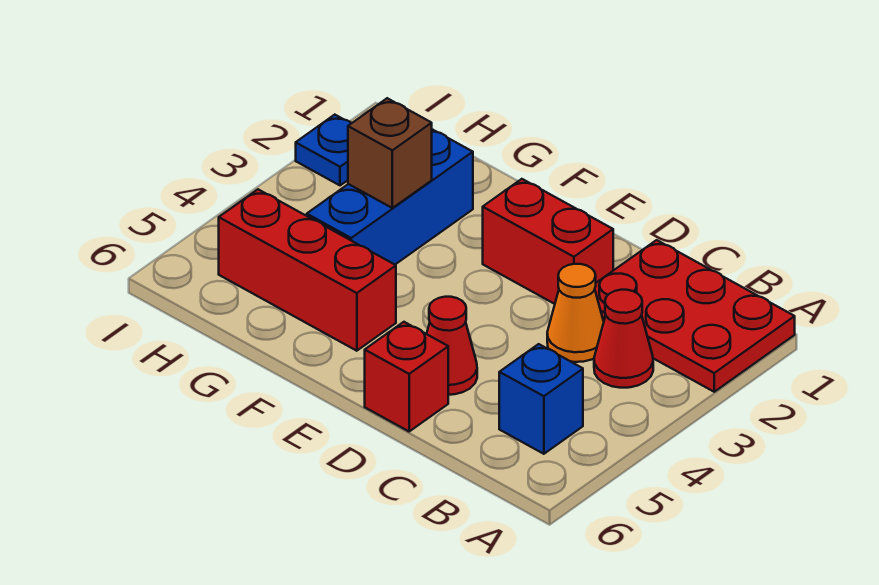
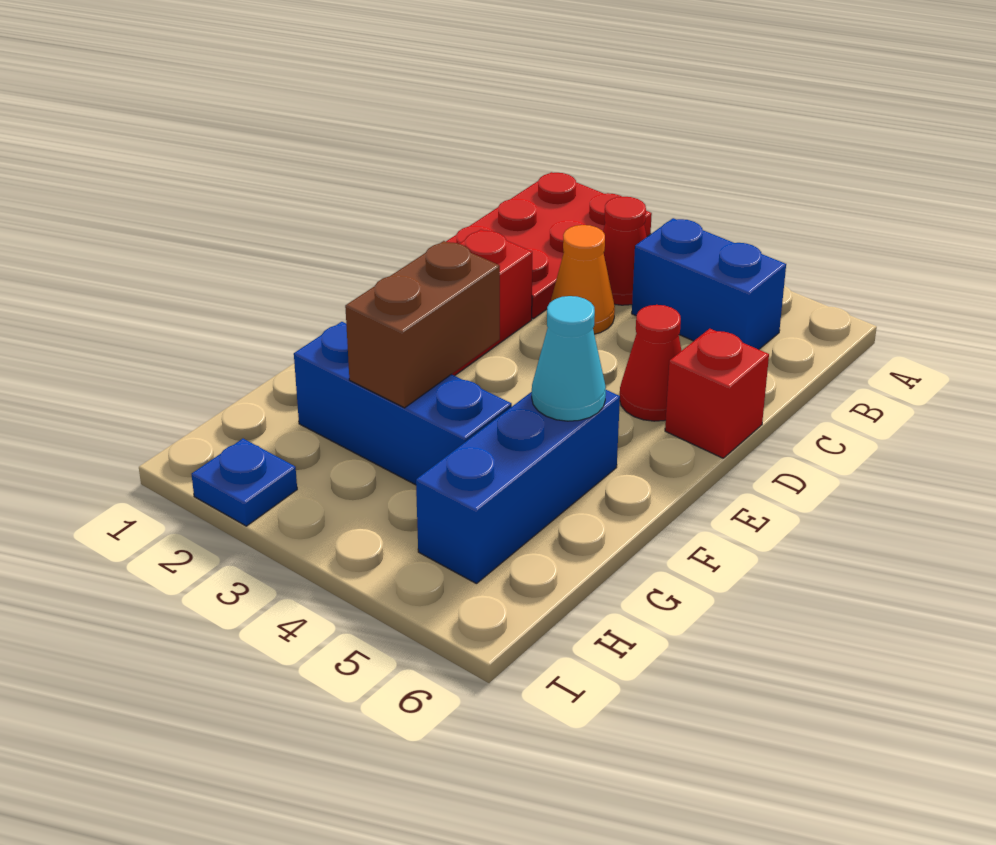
blue 1x1 brick [499,344,583,454] -> blue 1x2 brick [632,218,786,349]
red 1x3 brick [219,189,396,351] -> blue 1x3 brick [416,390,620,584]
none -> cyan 1x1 cone [532,296,606,421]
brown 1x1 brick [348,98,432,208] -> brown 1x2 brick [345,241,500,408]

